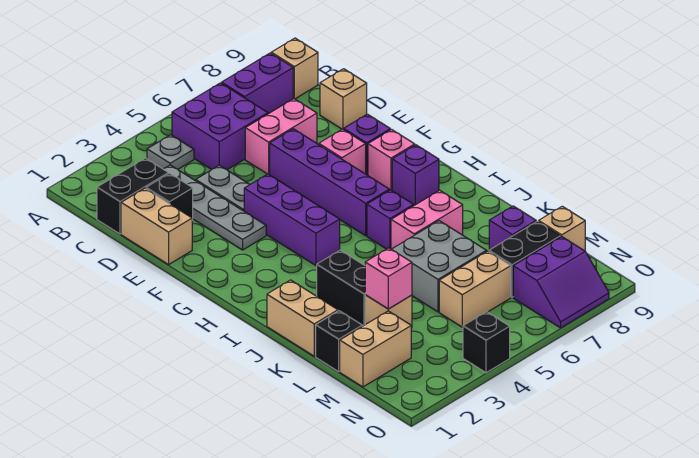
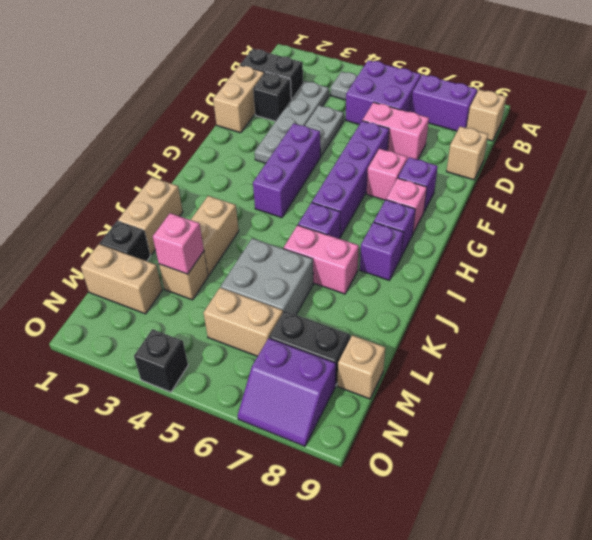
black 1x2 brick [317,250,365,326] -> tan 1x2 brick [191,196,239,276]
purple 1x1 brick [489,206,536,250] -> purple 1x1 brick moved to [360,222,403,280]

